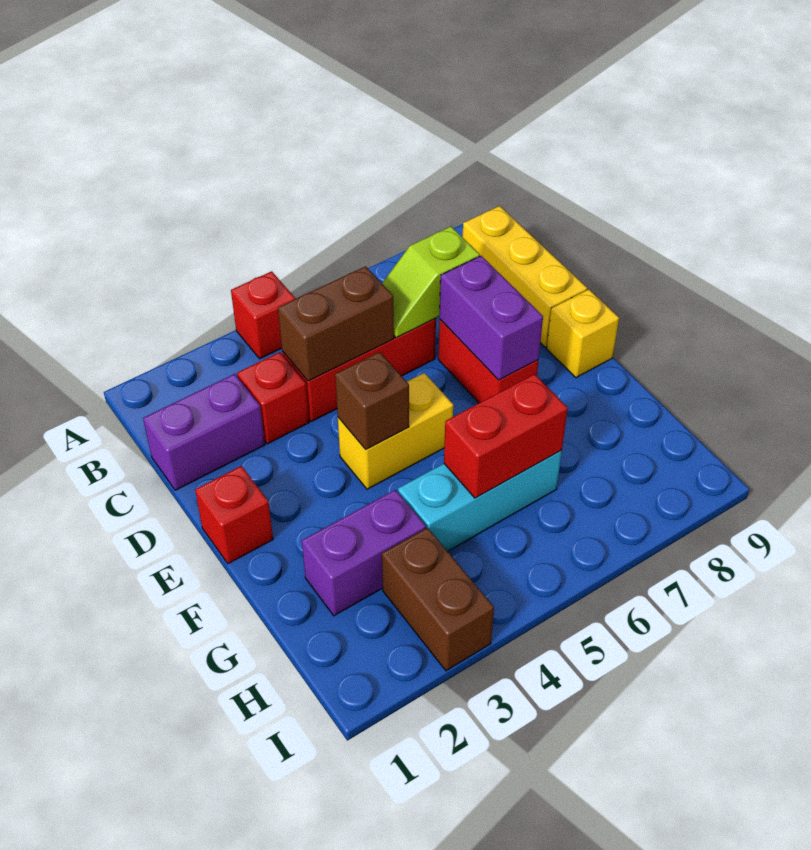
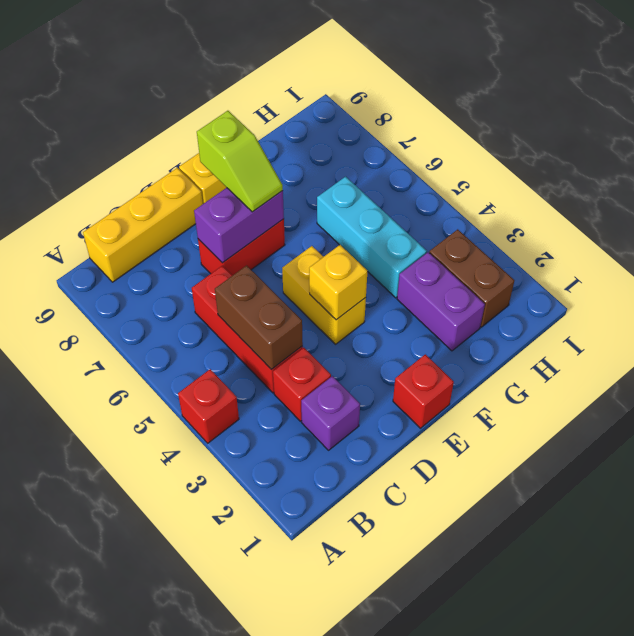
purple 1x2 brick [143,374,265,490] -> purple 1x1 brick [301,376,360,450]
lime 1x2 slope [382,227,480,338] -> lime 1x2 slope moved to [197,111,283,212]
brown 1x1 brick [335,352,409,449] -> yellow 1x1 brick [309,245,368,320]
red 1x2 brick [444,374,568,498] -> none
brown 1x2 brick [382,528,494,671] -> brown 1x2 brick turned to [429,229,514,327]

